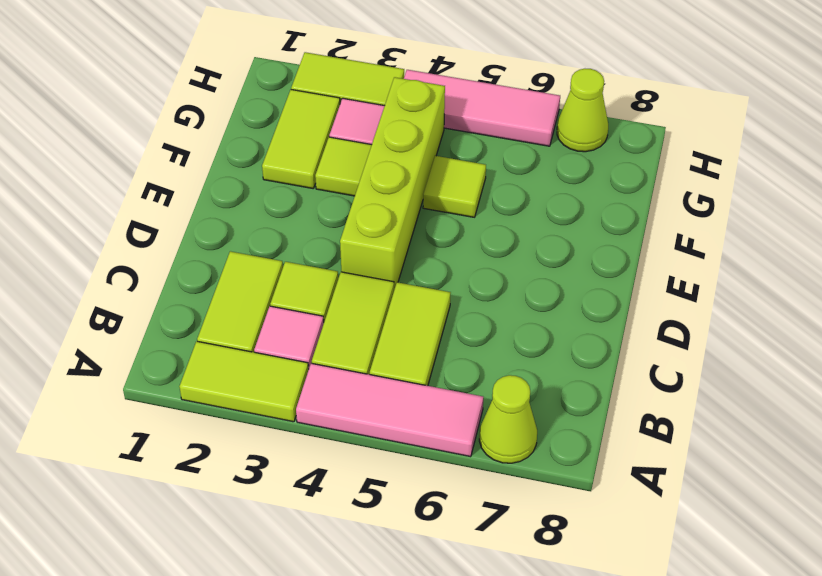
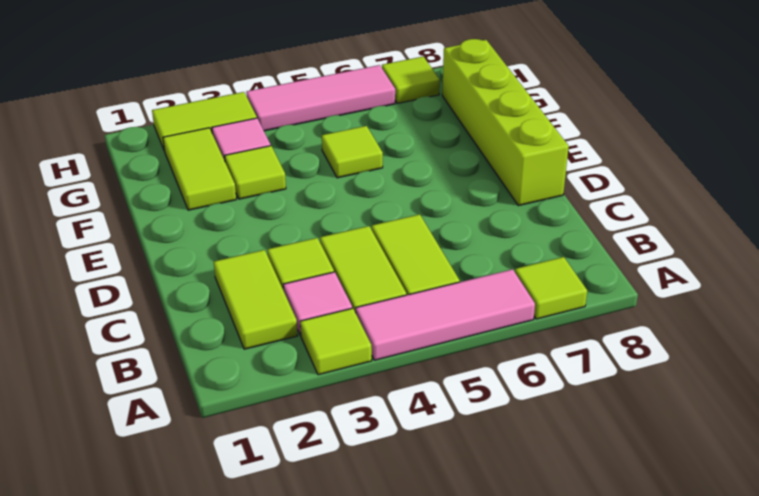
lime 1x2 tile [179,341,309,422] -> lime 1x1 tile [300,308,372,375]
lime 1x1 cone [479,375,537,463] -> lime 1x1 tile [515,257,587,319]
lime 1x4 brick [340,77,445,290] -> lime 1x4 brick moved to [442,39,569,206]
lime 1x1 cone [557,69,608,152] -> lime 1x1 tile [382,57,440,103]

